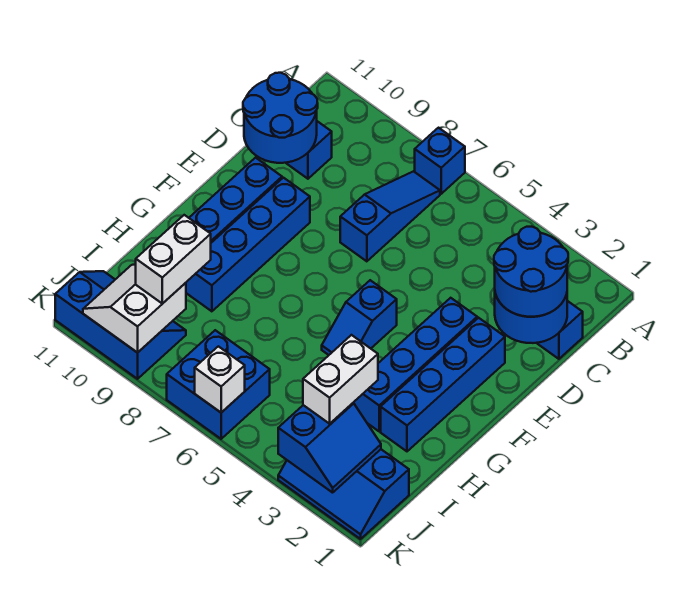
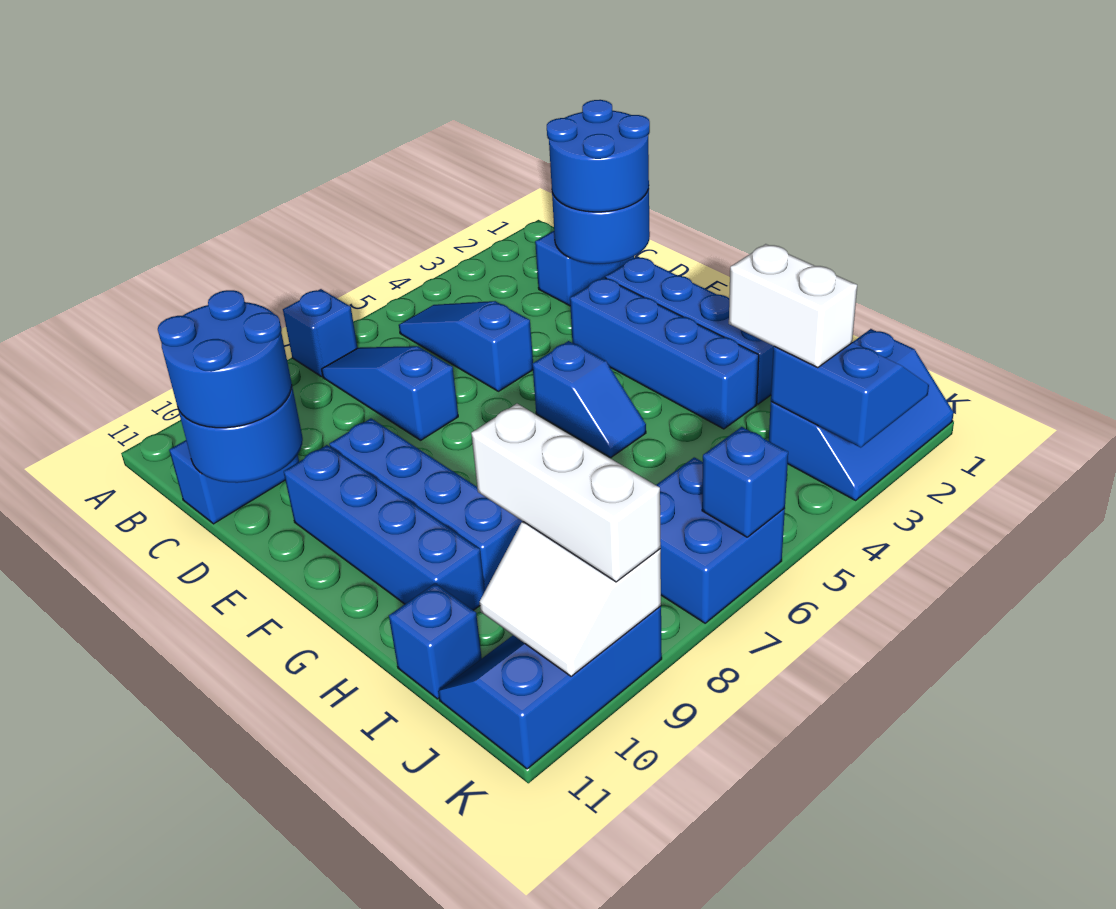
none -> blue 1x3 slope [399,301,533,391]
none -> blue 2x2 round brick [158,290,292,428]
white 1x2 brick [136,215,211,304] -> white 1x3 brick [471,404,661,582]
none -> blue 1x1 brick [389,583,482,699]
white 1x1 brick [195,346,245,413] -> blue 1x1 brick [702,427,788,537]

